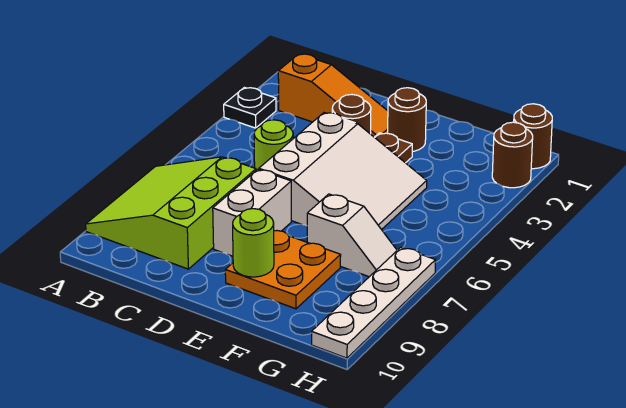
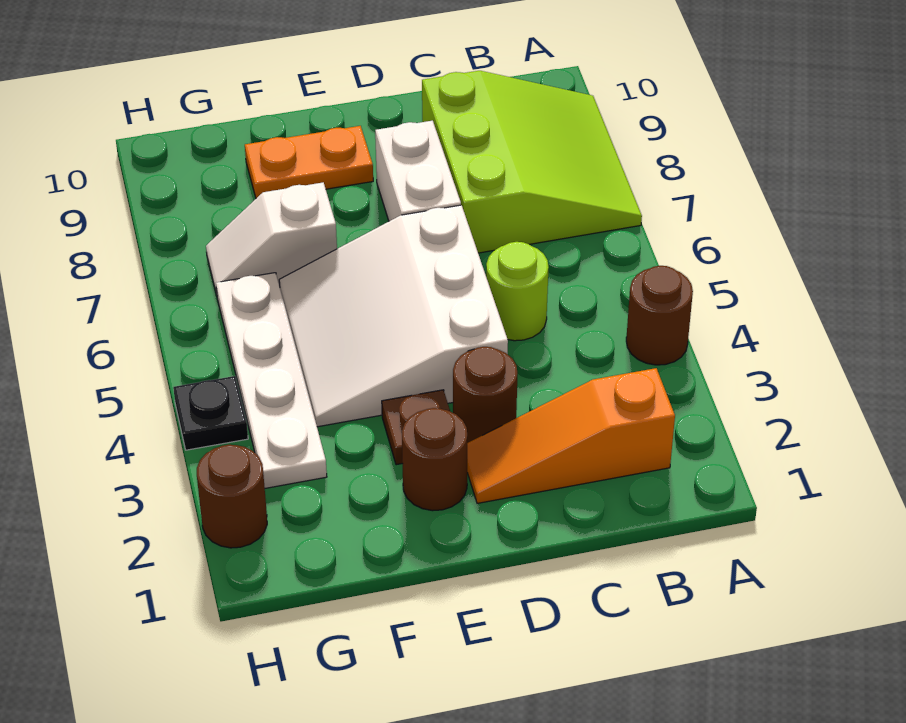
black 1x1 plate [224,88,276,128] -> black 1x1 plate moved to [173,376,248,450]
orange 2x2 plate [225,231,341,309] -> orange 1x2 plate [245,126,373,198]
lime 1x1 round brick [233,209,274,277] -> none
brown 1x1 round brick [514,104,552,169] -> brown 1x1 round brick moved to [626,266,693,365]
white 1x4 plate [312,247,436,358] -> white 1x4 plate moved to [216,273,327,488]

